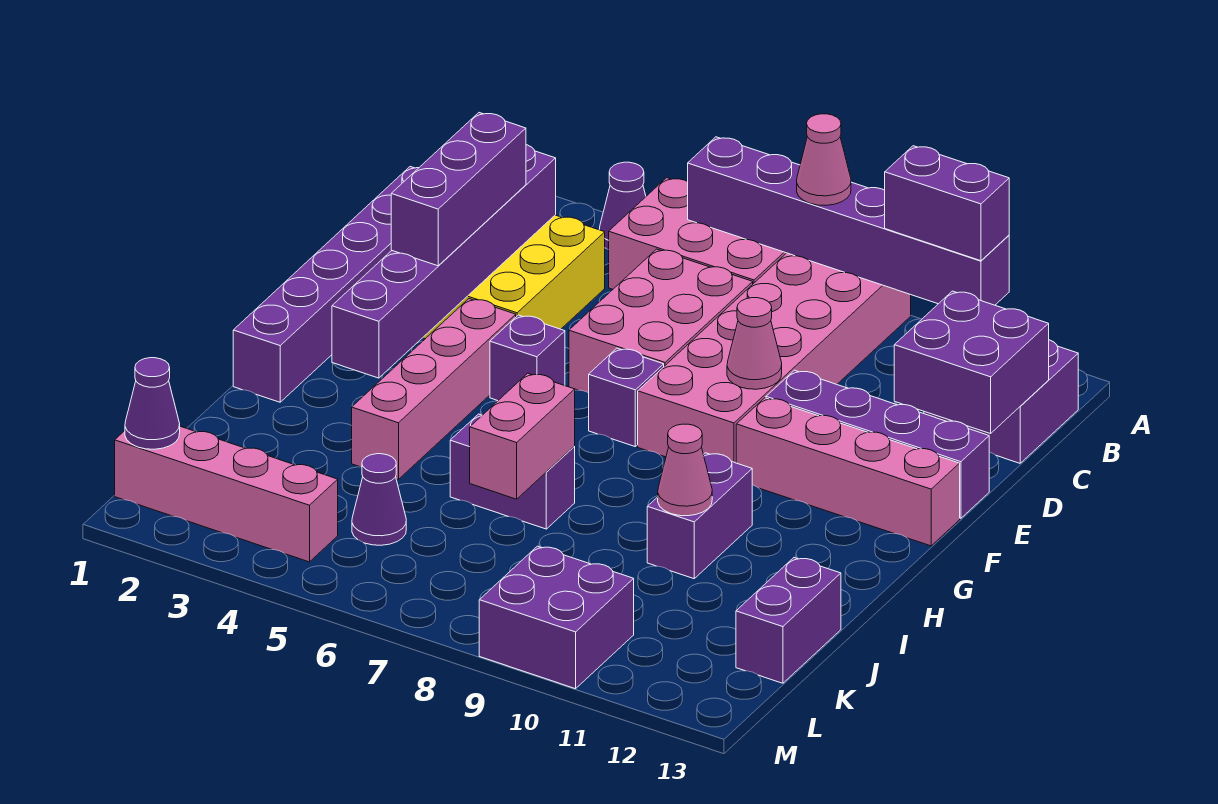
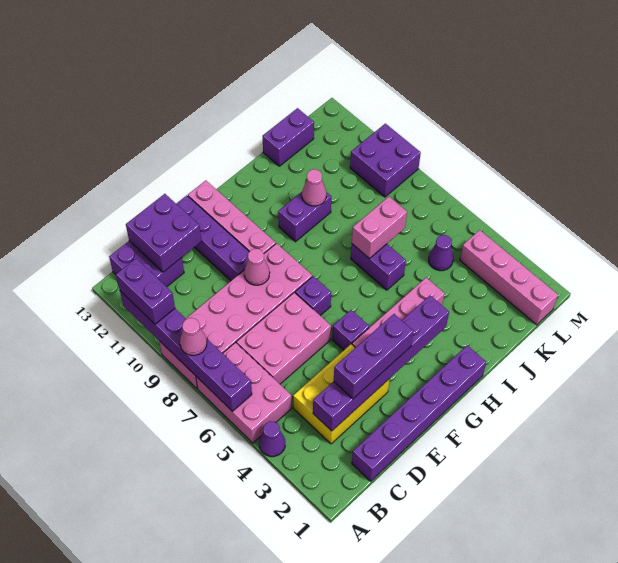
purple 1x1 cone [125,358,180,449] -> none

